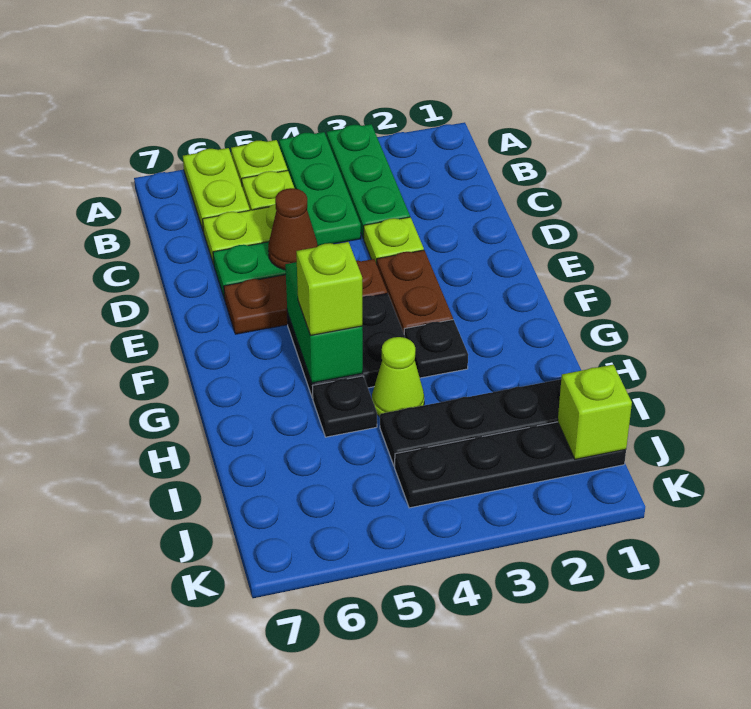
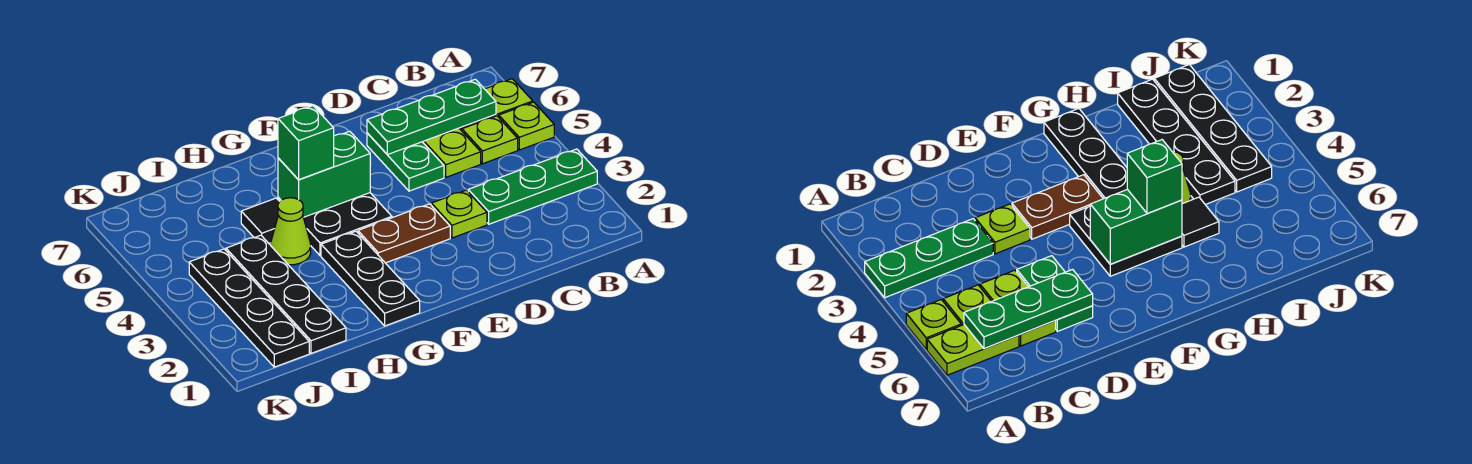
green 1x3 plate [279,132,361,246] -> green 1x3 plate moved to [367,79,496,155]
brown 1x1 cone [268,188,318,270] -> none
brown 1x3 plate [224,259,387,334] -> none
black 1x1 plate [404,320,468,378] -> black 1x3 plate [321,231,420,326]
lime 1x1 brick [296,242,362,336] -> green 1x1 brick [278,106,334,180]
black 1x1 plate [313,376,377,437] -> black 1x1 tile [241,198,280,243]
lime 1x1 brick [558,365,632,459] -> none

